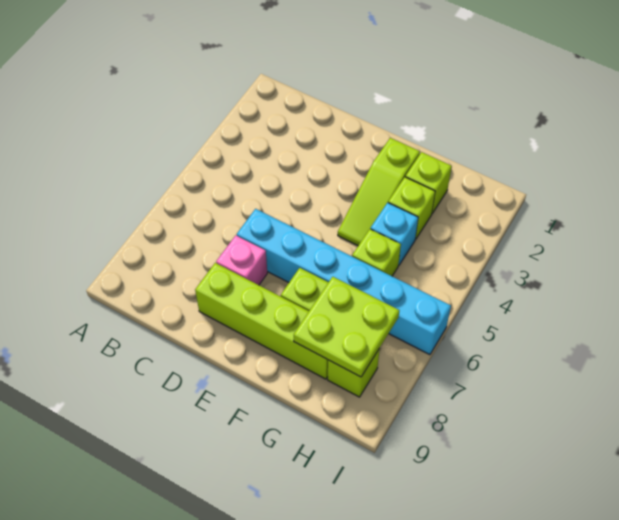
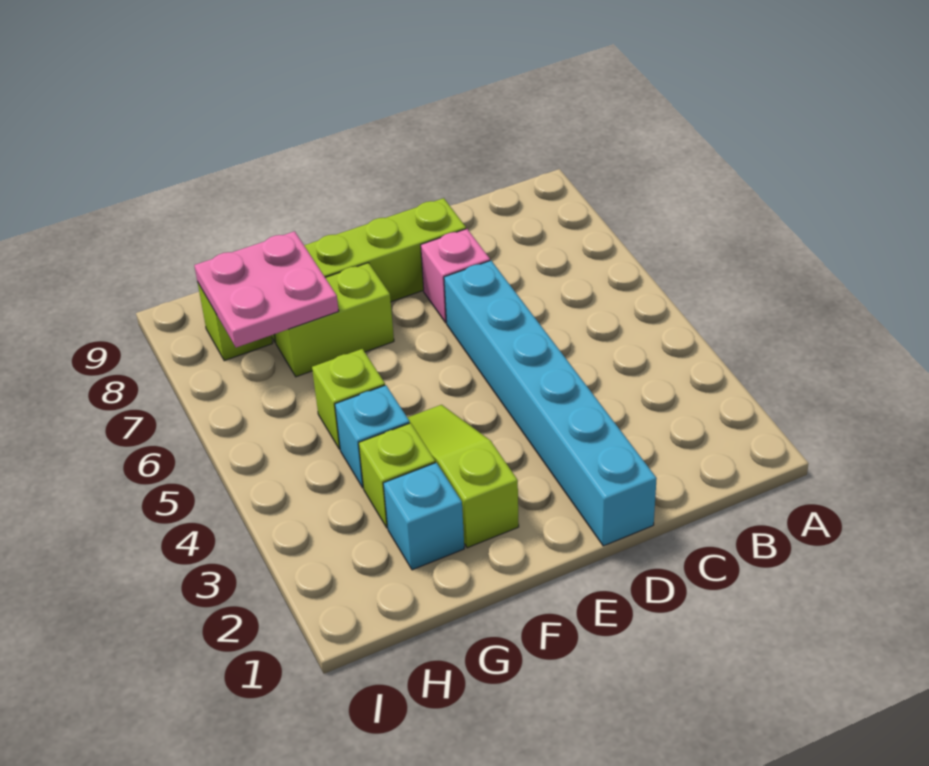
cyan 1x6 brick [237,209,451,355] -> cyan 1x6 brick turned to [444,261,657,546]
lime 1x1 brick [405,152,452,213] -> cyan 1x1 brick [383,463,464,570]
lime 2x2 plate [294,277,399,377] -> pink 2x2 plate [194,231,339,347]

